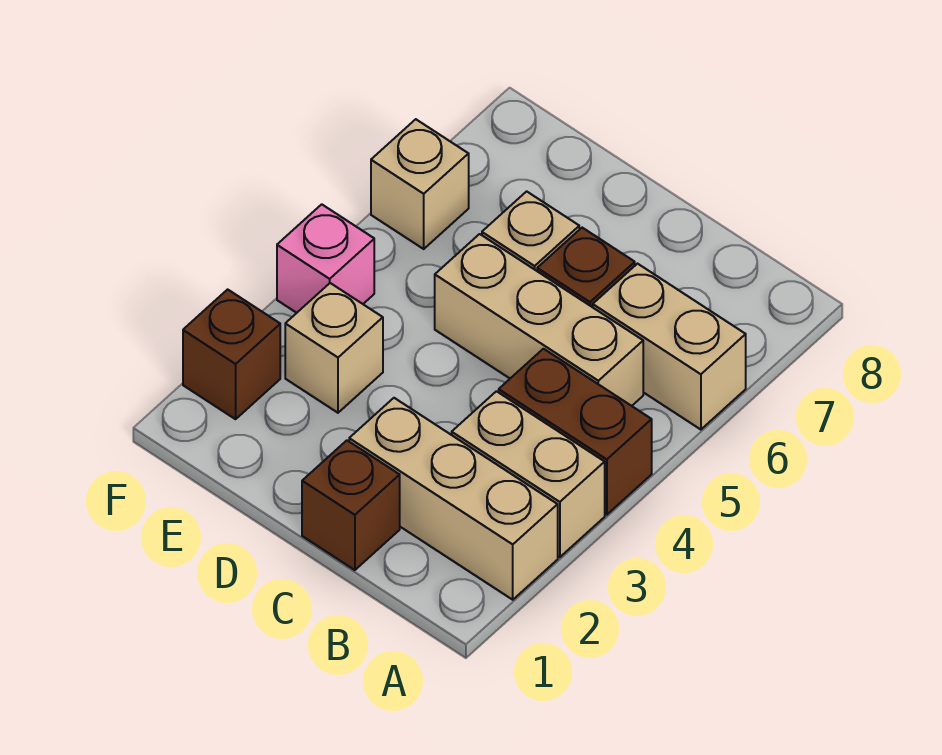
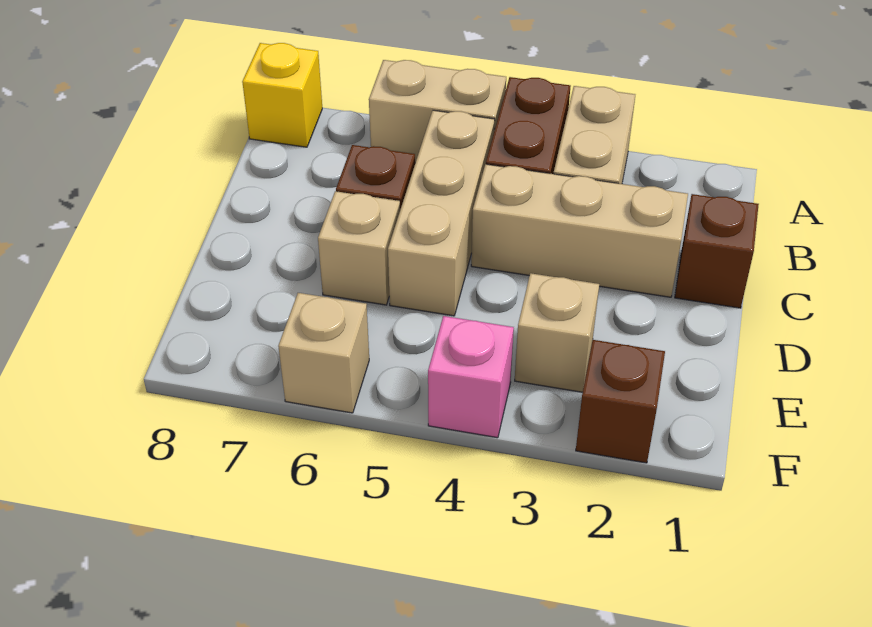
tan 1x3 brick [349,398,558,600] -> tan 1x3 brick turned to [471,164,688,297]
tan 1x2 brick [593,264,746,430] -> tan 1x2 brick turned to [369,60,506,163]
none -> yellow 1x1 brick [242,43,322,147]

